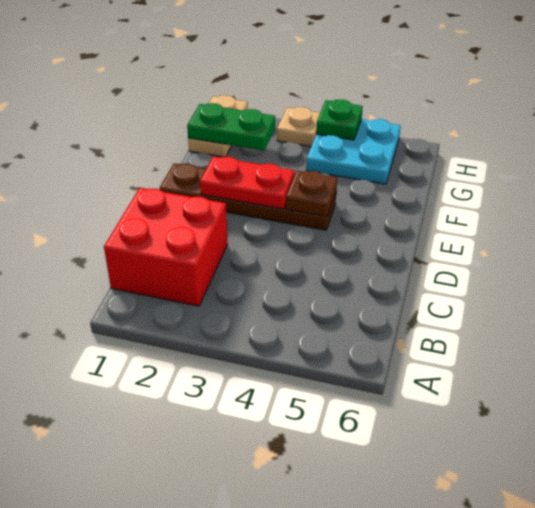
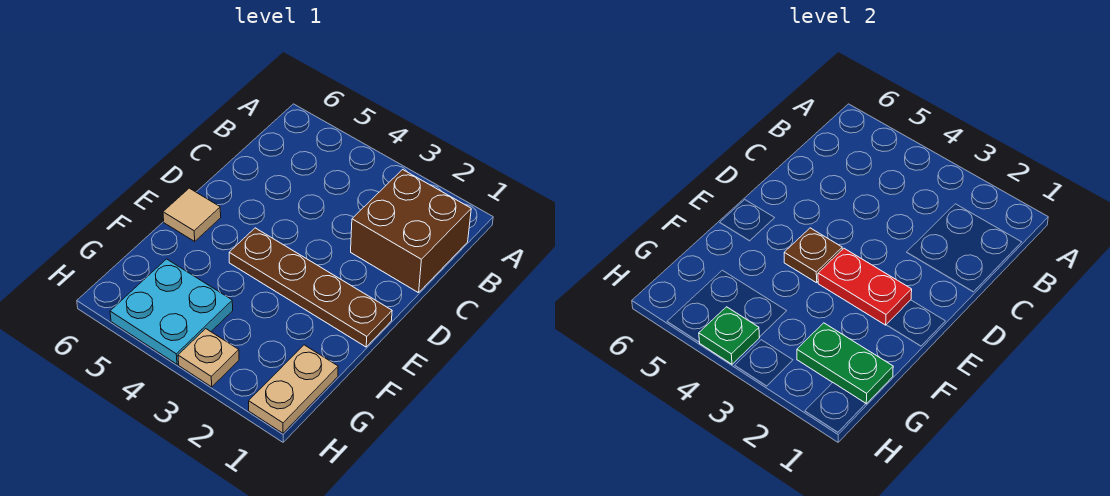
red 2x2 brick [104,188,228,306] -> brown 2x2 brick [351,170,471,293]
none -> tan 1x1 tile [163,188,221,241]

